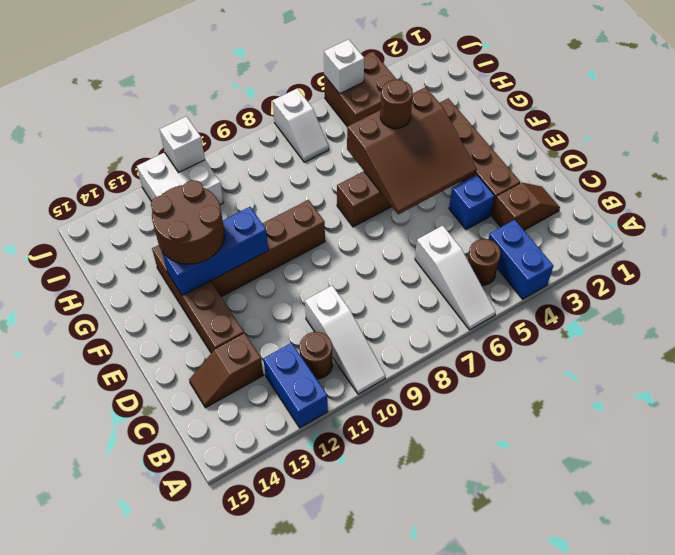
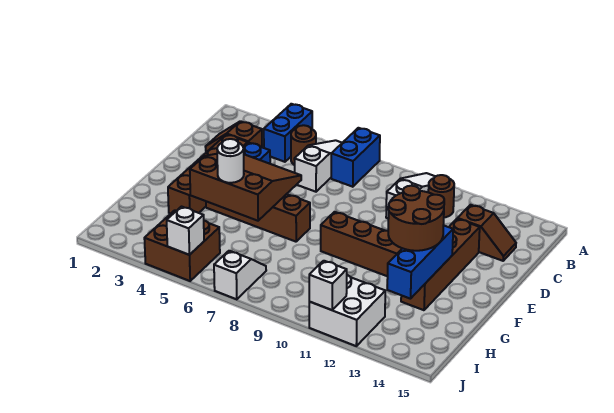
blue 1x2 brick [263,343,328,428] -> blue 1x2 brick moved to [331,128,380,187]
blue 1x3 brick [162,207,268,296] -> blue 1x3 brick turned to [387,225,453,299]
brown 1x1 round brick [380,80,413,128] -> white 1x1 round brick [217,139,244,183]

